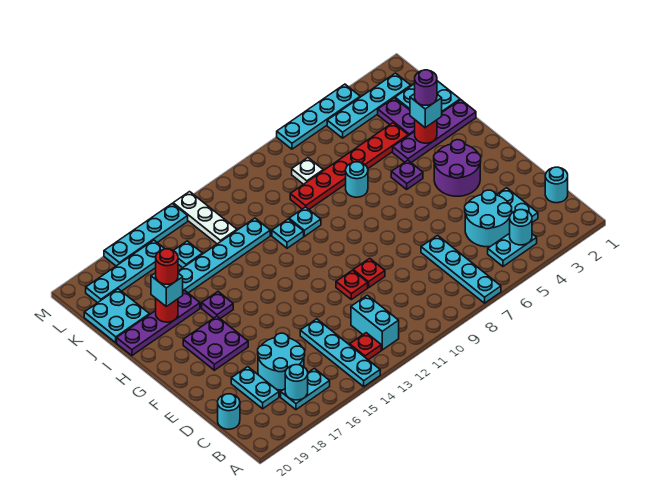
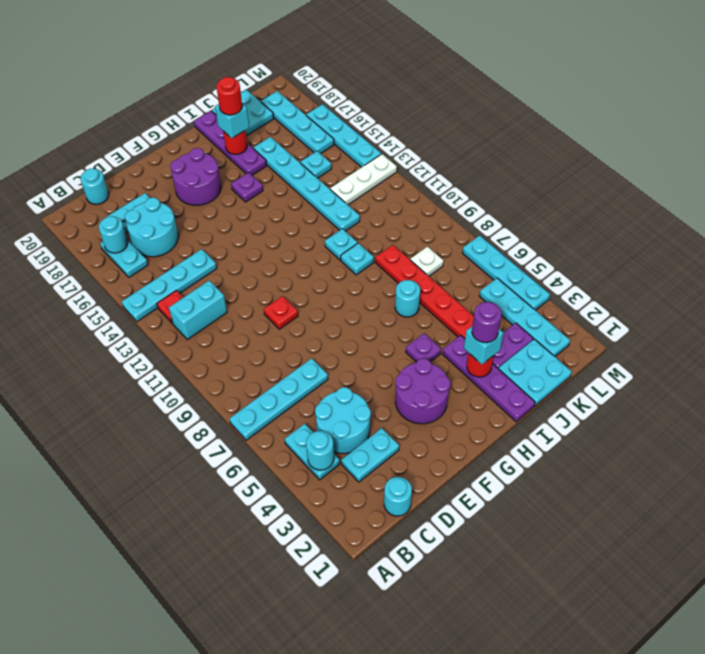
red 1x1 plate [336,270,368,299] -> none
purple 2x2 plate [183,316,248,370] -> purple 2x2 round brick [170,148,221,205]

